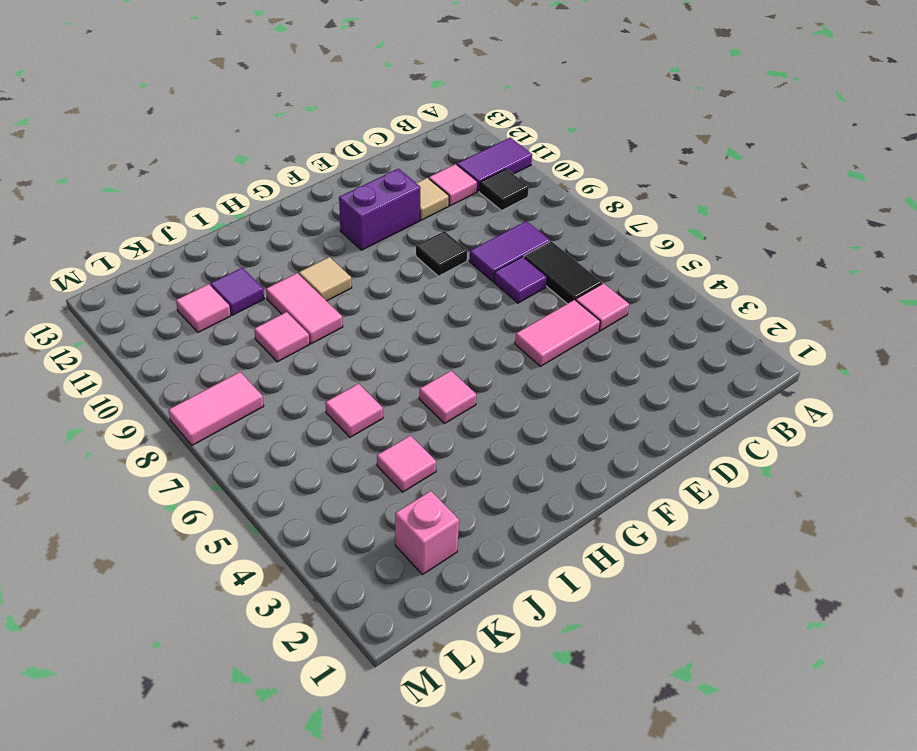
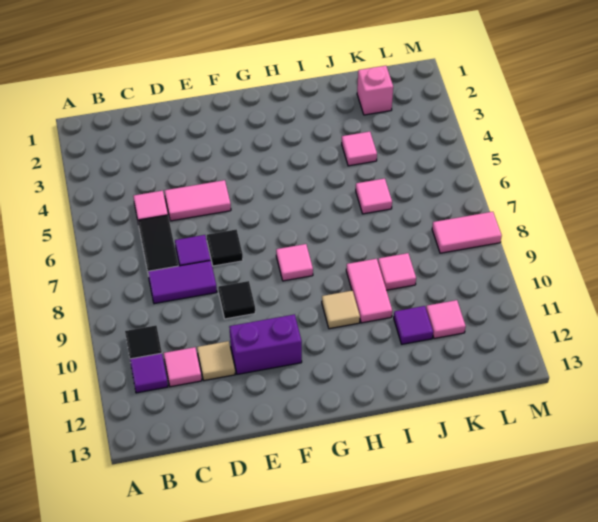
purple 1x2 tile [457,138,532,191] -> purple 1x1 tile [130,353,168,393]
none -> black 1x1 tile [207,229,243,266]
pink 1x1 tile [419,371,476,423] -> pink 1x1 tile moved to [276,244,313,281]

